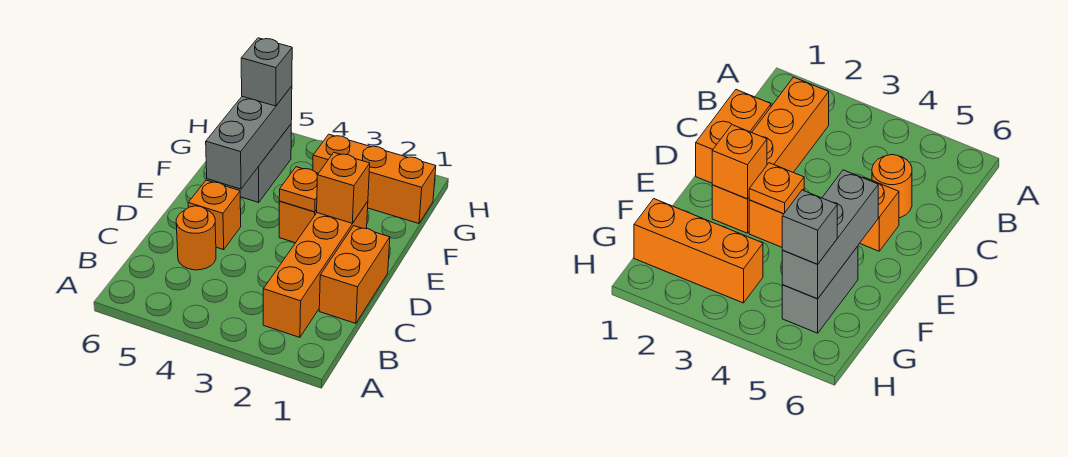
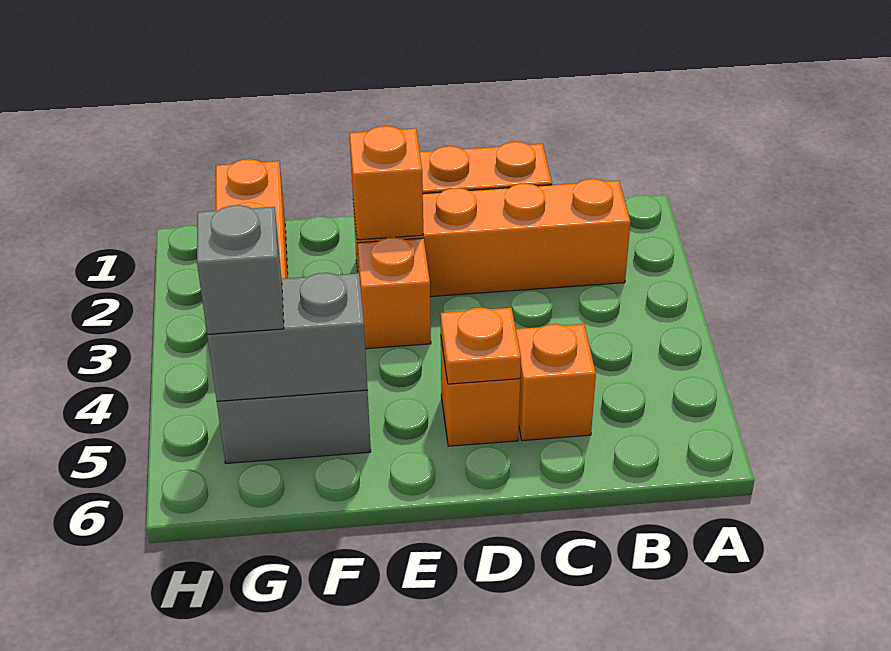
orange 1x1 round brick [176,206,216,270] -> orange 1x1 brick [516,324,596,441]
orange 1x1 plate [279,167,318,212] -> orange 1x1 plate moved to [441,307,521,384]
grey 1x3 brick [206,86,292,189] -> grey 1x2 brick [207,273,367,401]

